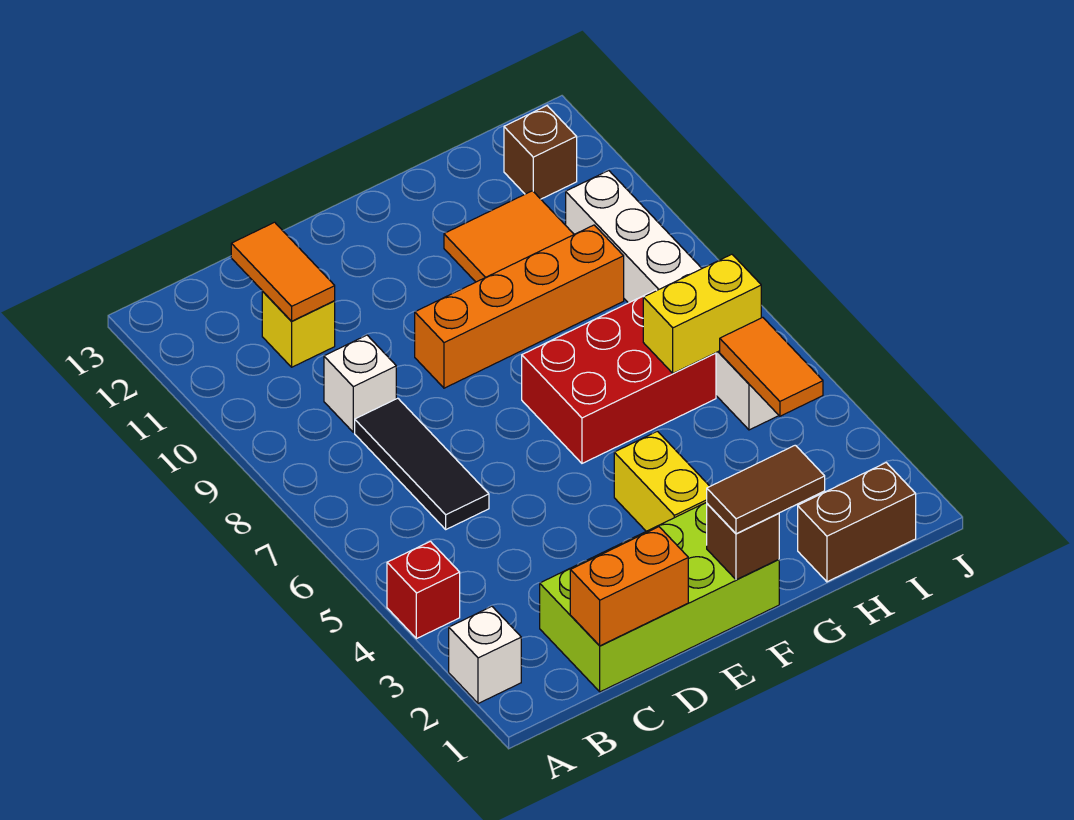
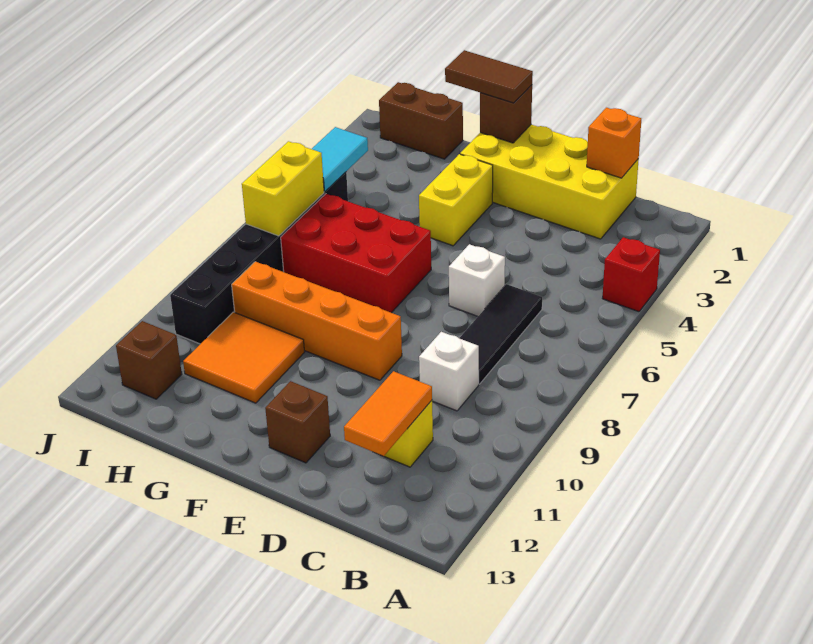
white 1x1 brick [449,606,521,704] -> white 1x1 brick moved to [449,244,505,316]
lime 2x4 brick [540,502,779,692] -> yellow 2x4 brick [460,125,639,239]
orange 1x2 brick [570,527,688,646] -> orange 1x1 brick [587,108,641,178]
none -> brown 1x1 brick [265,381,330,463]
yellow 1x2 brick [643,254,761,373] -> yellow 1x2 brick turned to [242,141,324,236]
orange 1x2 tile [720,317,823,416] -> cyan 1x2 tile [312,127,368,191]
white 1x6 brick [566,171,779,430] -> black 1x6 brick [170,172,348,344]

